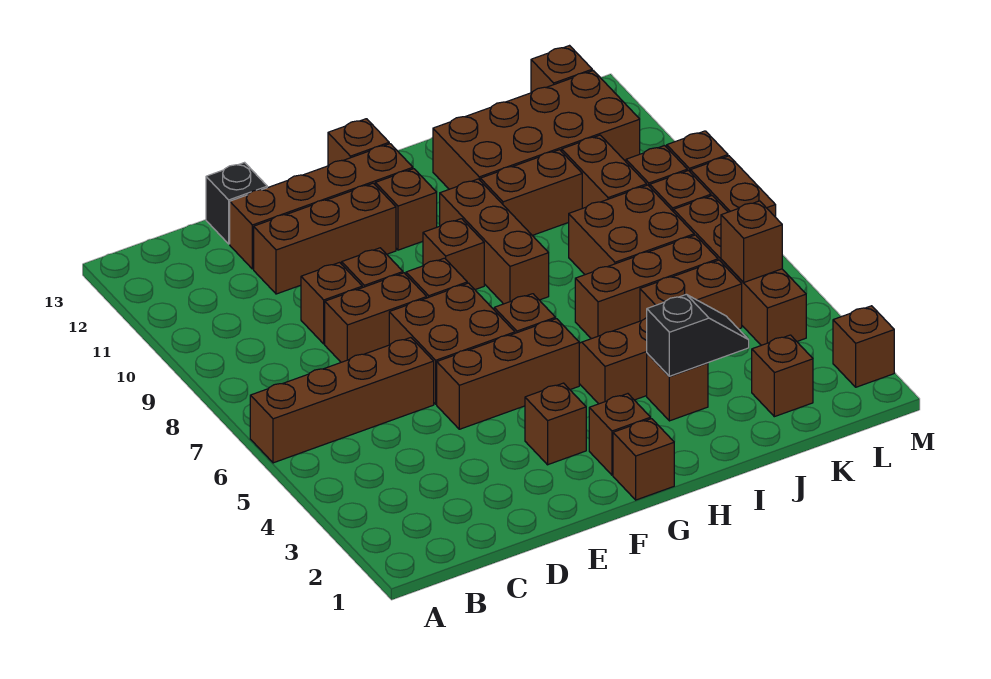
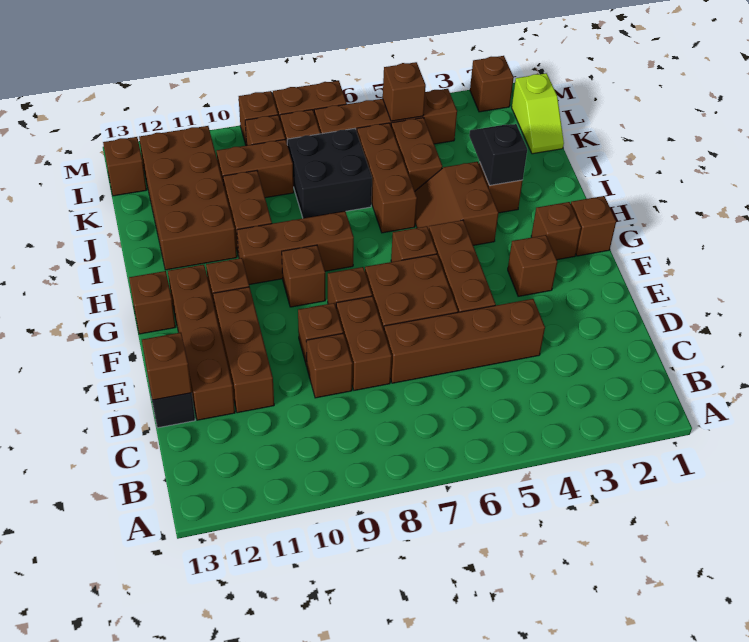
brown 1x4 brick [250,338,434,463] -> brown 1x4 brick turned to [384,299,545,383]
brown 2x2 brick [569,185,694,275] -> black 2x2 brick [287,129,372,218]
none -> lime 1x2 slope [512,73,564,154]
brown 1x1 brick [752,335,813,417] -> brown 1x1 brick moved to [142,333,192,400]

